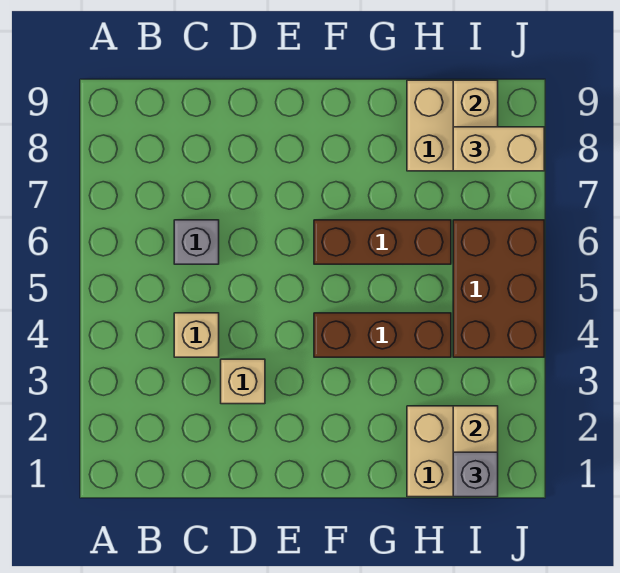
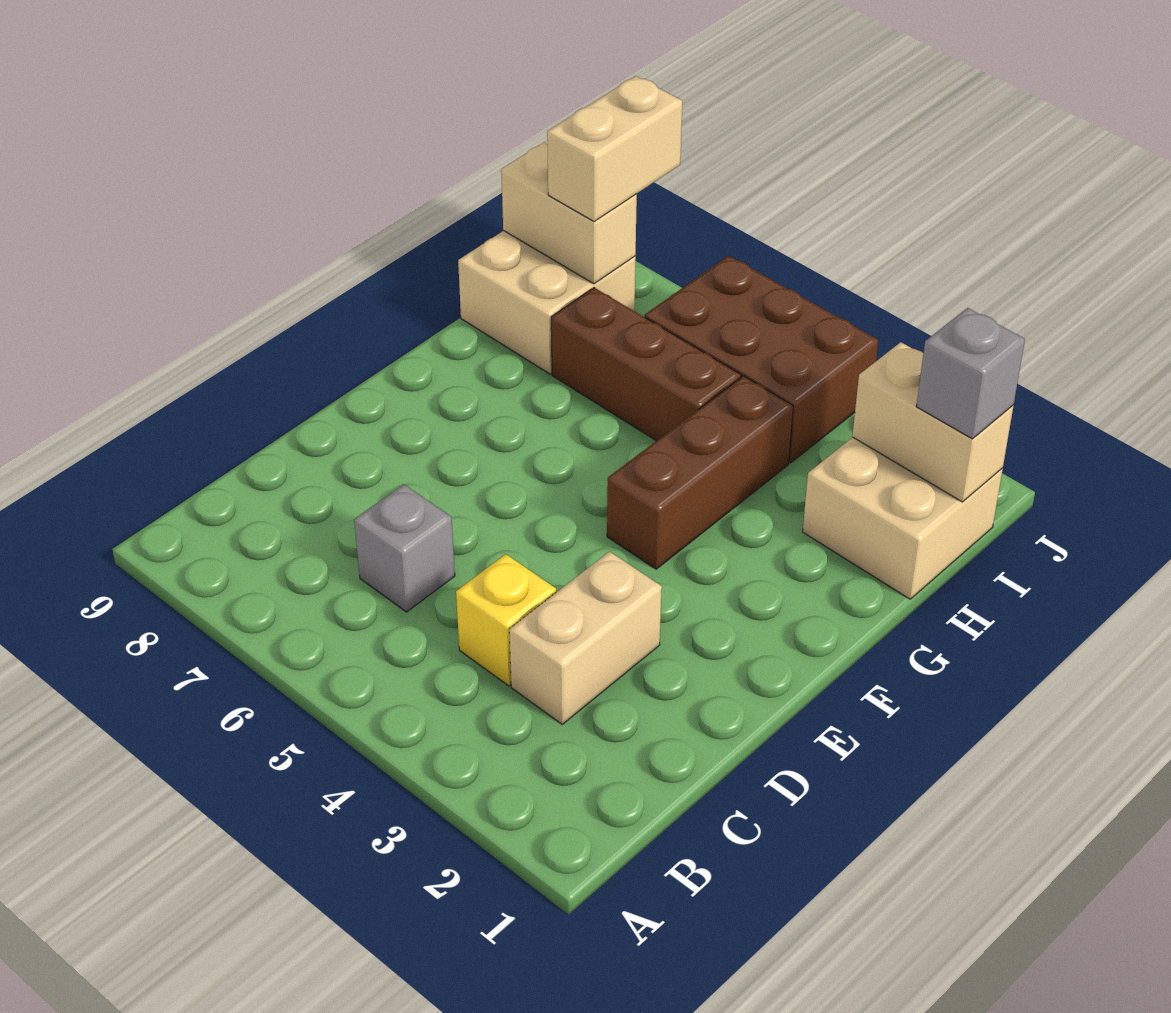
tan 1x1 brick [174,313,219,357] -> yellow 1x1 brick [456,554,556,686]
tan 1x1 brick [221,359,265,404] -> tan 1x2 brick [509,552,662,724]
brown 1x3 brick [314,220,451,264] -> brown 1x3 brick turned to [551,288,741,441]

